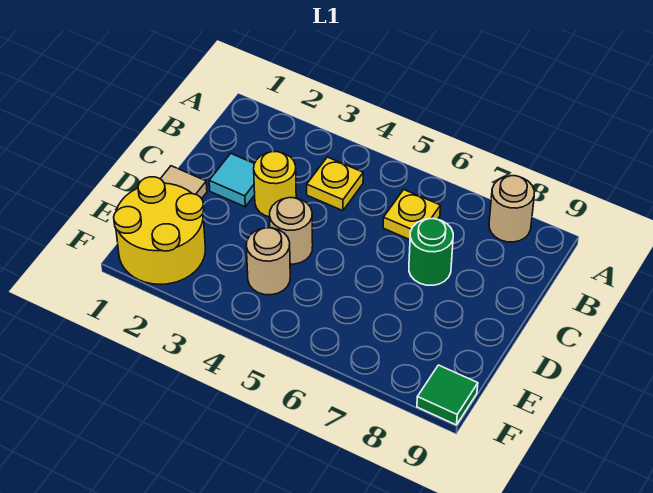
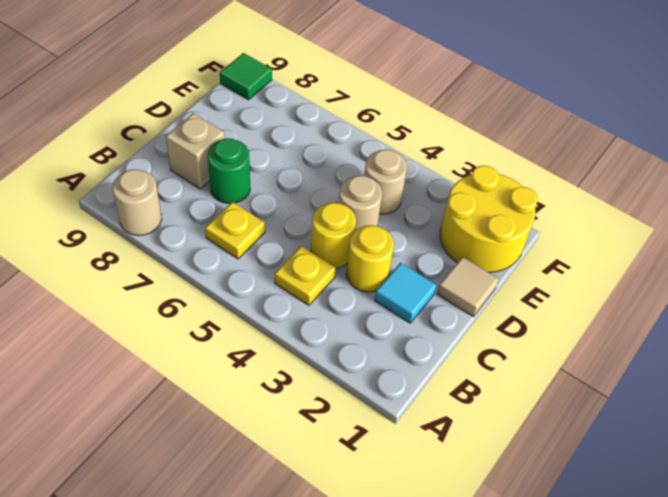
none -> yellow 1x1 round brick [311,203,356,268]
none -> tan 1x1 brick [166,113,225,189]

